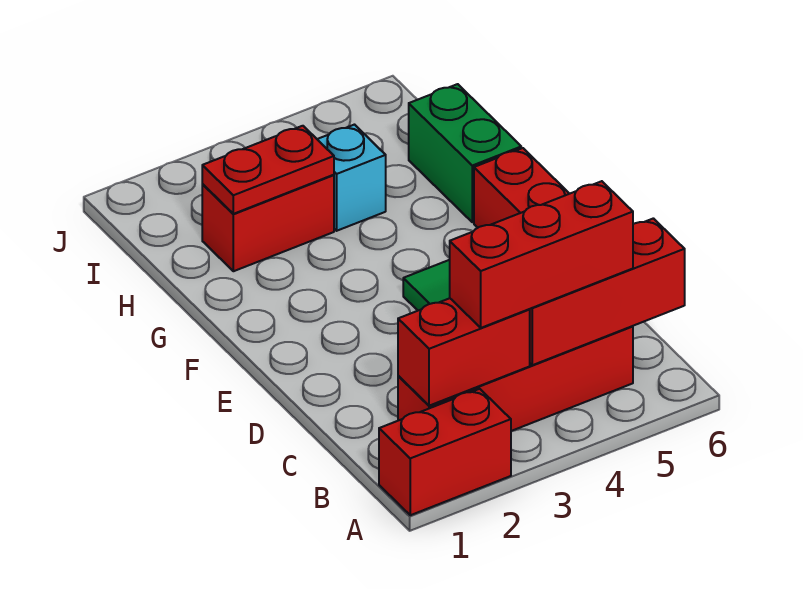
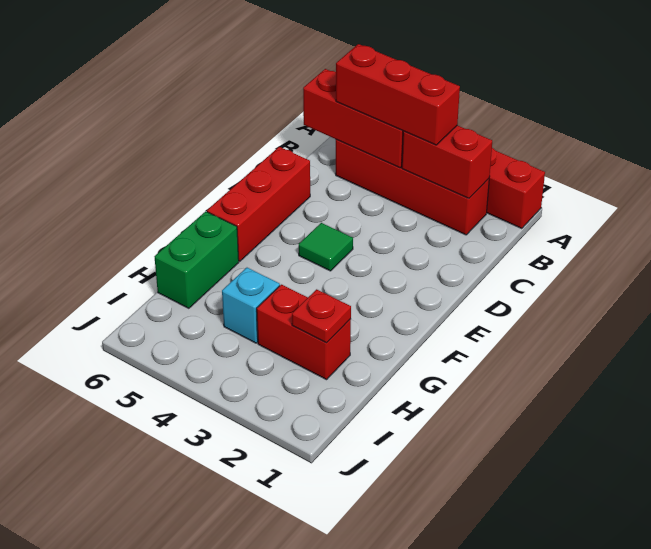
red 1x2 plate [202,126,334,214] -> red 1x1 plate [292,289,351,343]

